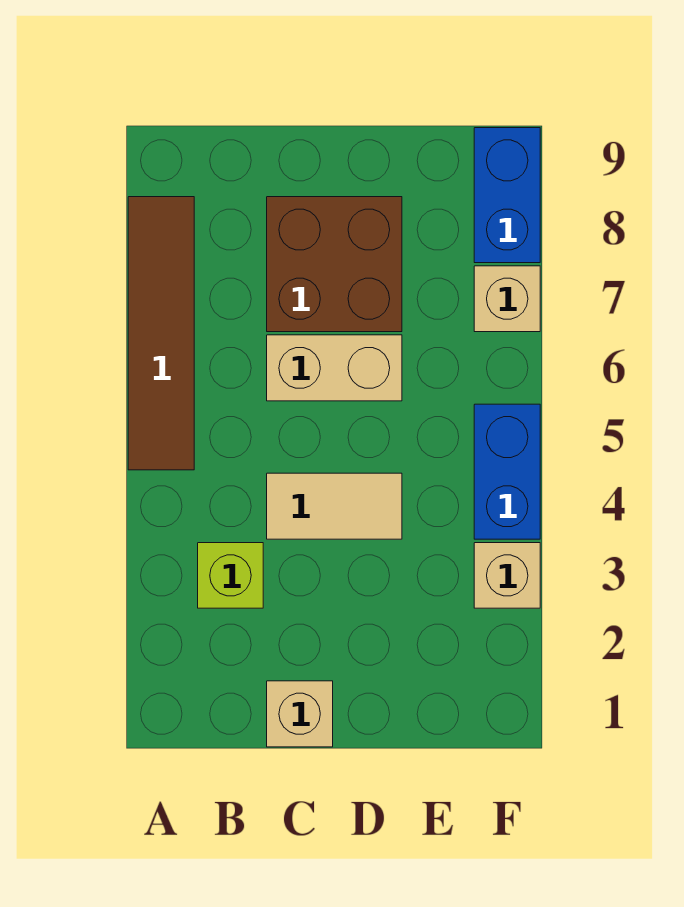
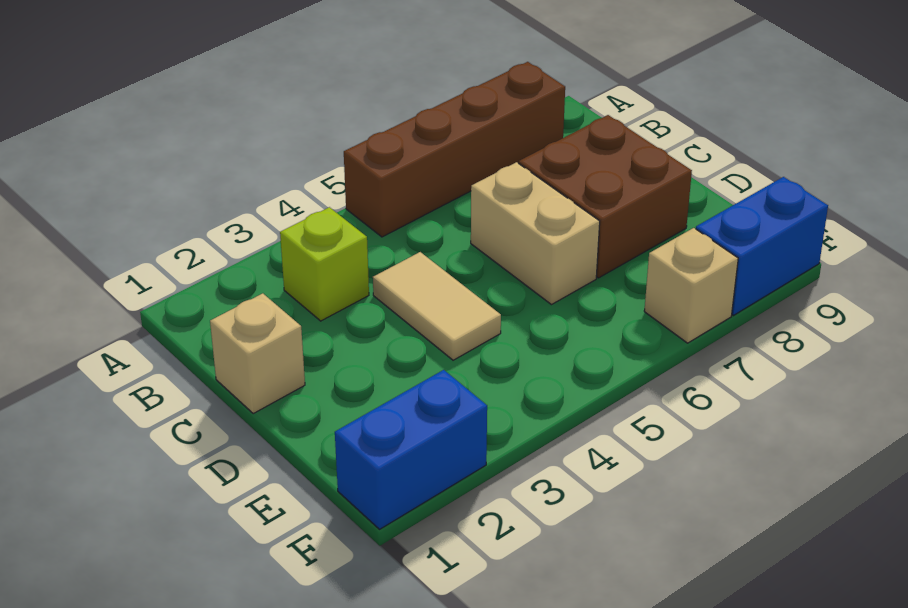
brown 1x4 tile [128,197,194,470] -> brown 1x4 brick [344,62,565,237]
tan 1x1 brick [474,543,540,608] -> none
blue 1x2 brick [474,404,540,539] -> blue 1x2 brick moved to [335,370,487,529]

